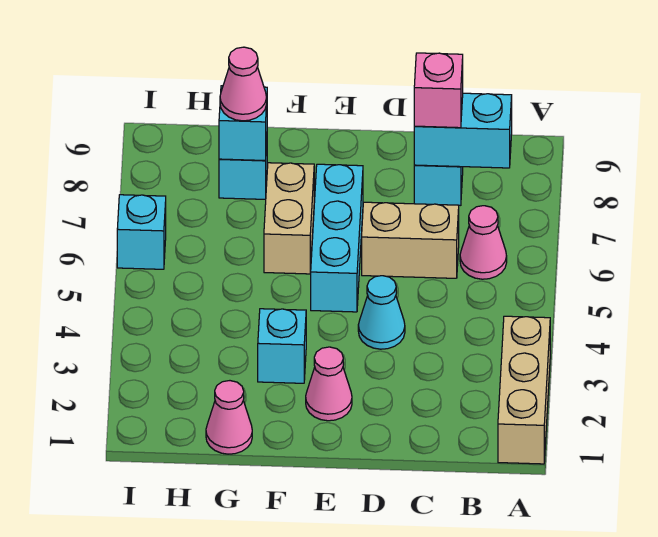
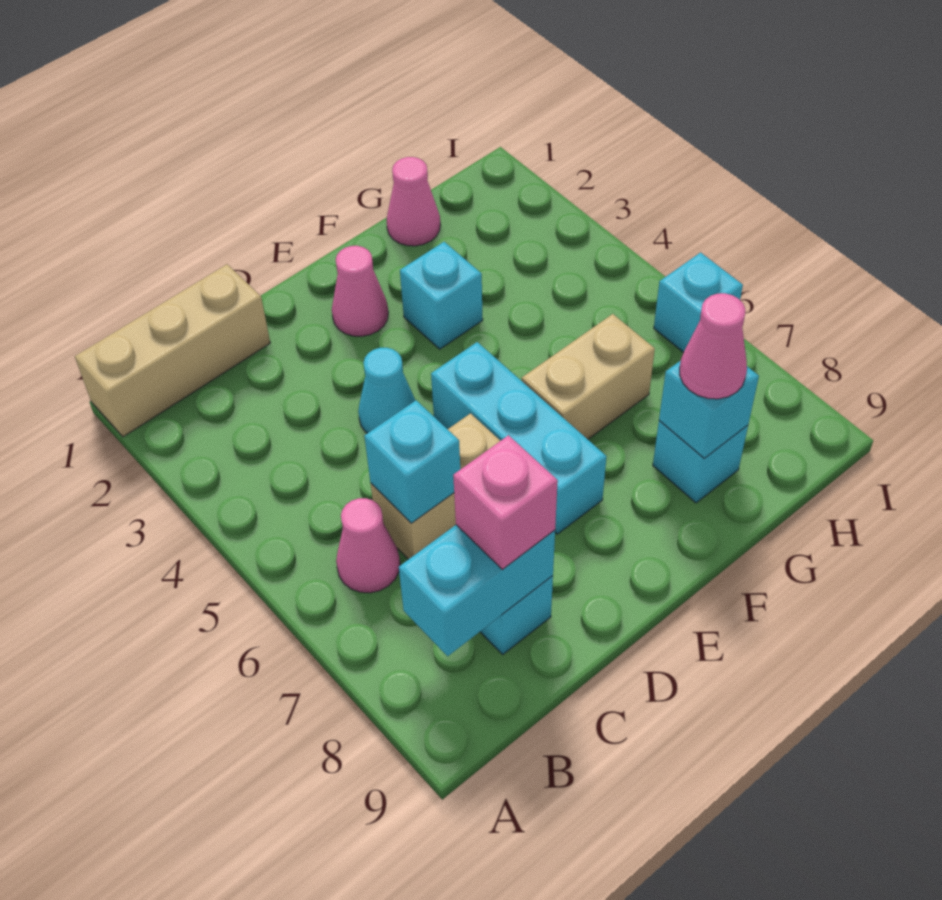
tan 1x3 brick [498,316,550,464] -> tan 1x3 brick turned to [75,264,270,437]
none -> cyan 1x1 brick [364,400,460,523]
tan 1x2 brick [264,163,314,274] -> tan 1x2 brick turned to [522,314,655,439]

